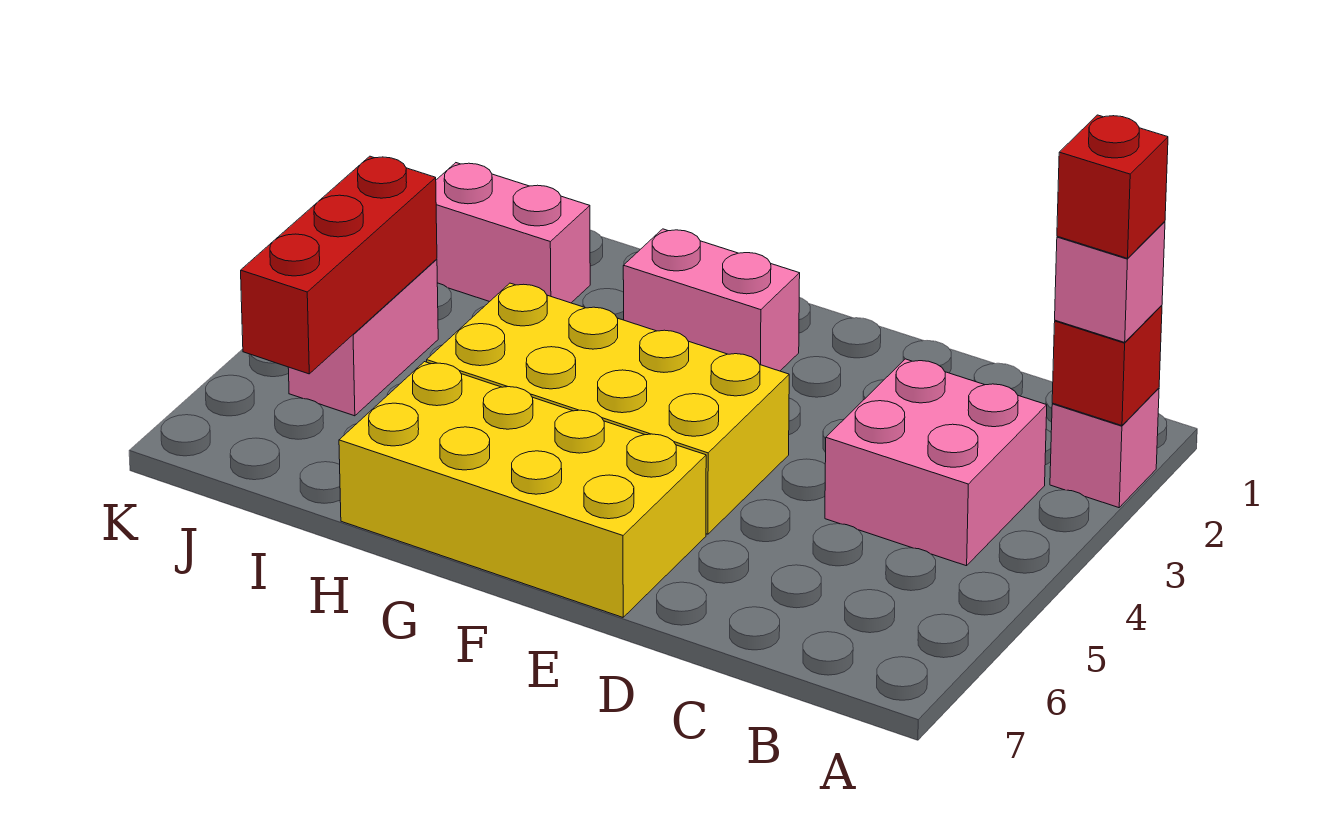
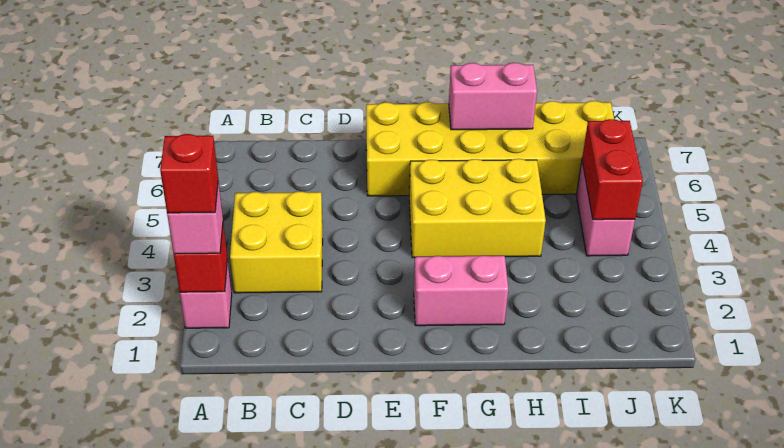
pink 2x2 brick [825,359,1047,566] -> yellow 2x2 brick [230,192,323,293]
yellow 2x4 brick [427,283,789,534] -> yellow 2x3 brick [409,159,546,258]
yellow 2x4 brick [339,362,706,617] -> yellow 2x6 brick [366,101,614,196]
pink 1x2 brick [436,163,590,303] -> pink 1x2 brick moved to [449,63,537,130]
red 1x3 brick [241,156,437,374] -> red 1x2 brick [582,119,643,220]

